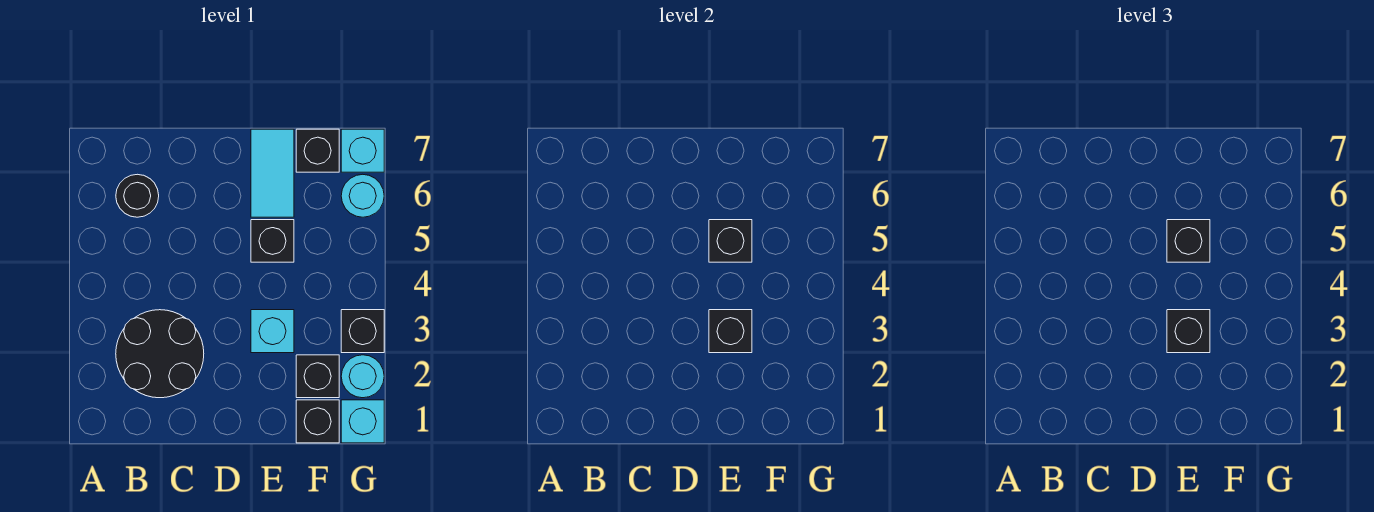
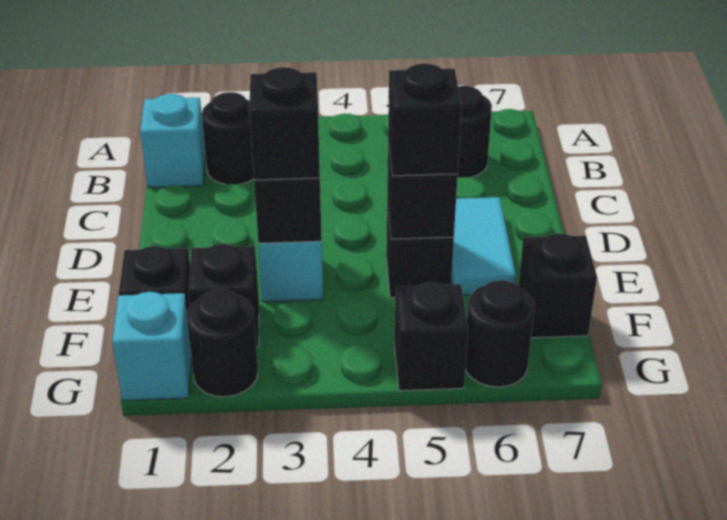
black 2x2 round brick [116,310,204,398] -> black 1x1 round brick [202,92,254,185]
cyan 1x2 tile [251,129,294,217] -> cyan 1x2 tile turned to [451,197,516,295]
cyan 1x1 round brick [341,355,384,398] -> black 1x1 round brick [186,289,258,397]
black 1x1 brick [341,310,384,353] -> black 1x1 brick moved to [394,283,468,391]
cyan 1x1 round brick [341,174,384,217] -> black 1x1 round brick [465,280,534,387]
cyan 1x1 brick [341,129,384,172] -> cyan 1x1 brick moved to [140,94,205,188]

